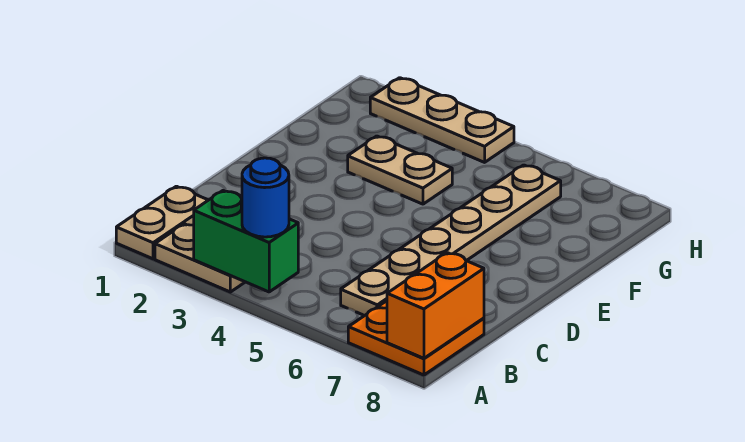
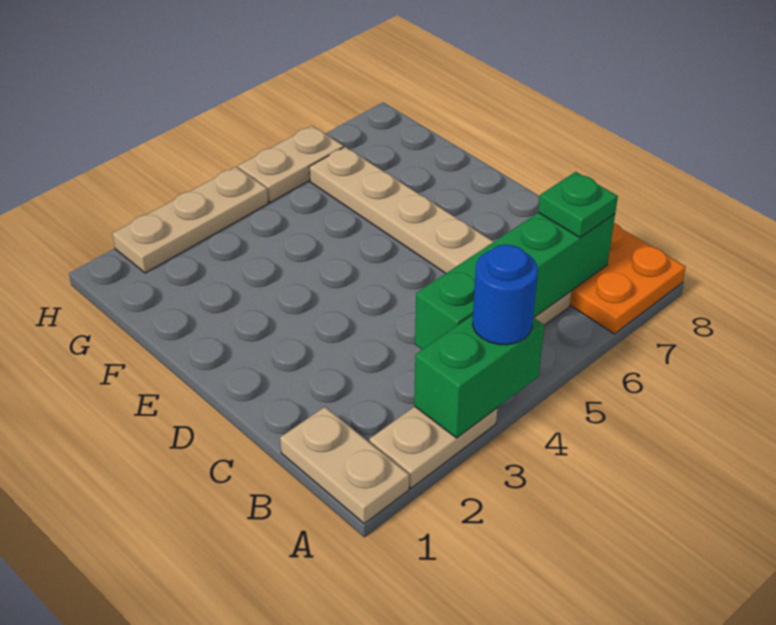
orange 1x2 brick [387,253,484,358] -> none
none -> green 1x4 brick [415,213,615,350]
none -> green 1x1 plate [538,172,618,238]
tan 1x2 plate [348,136,452,204] -> tan 1x2 plate moved to [238,126,344,203]

